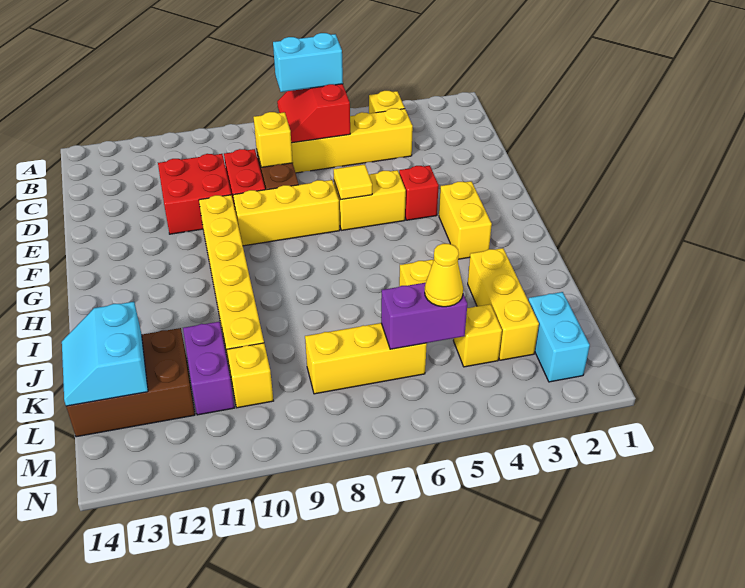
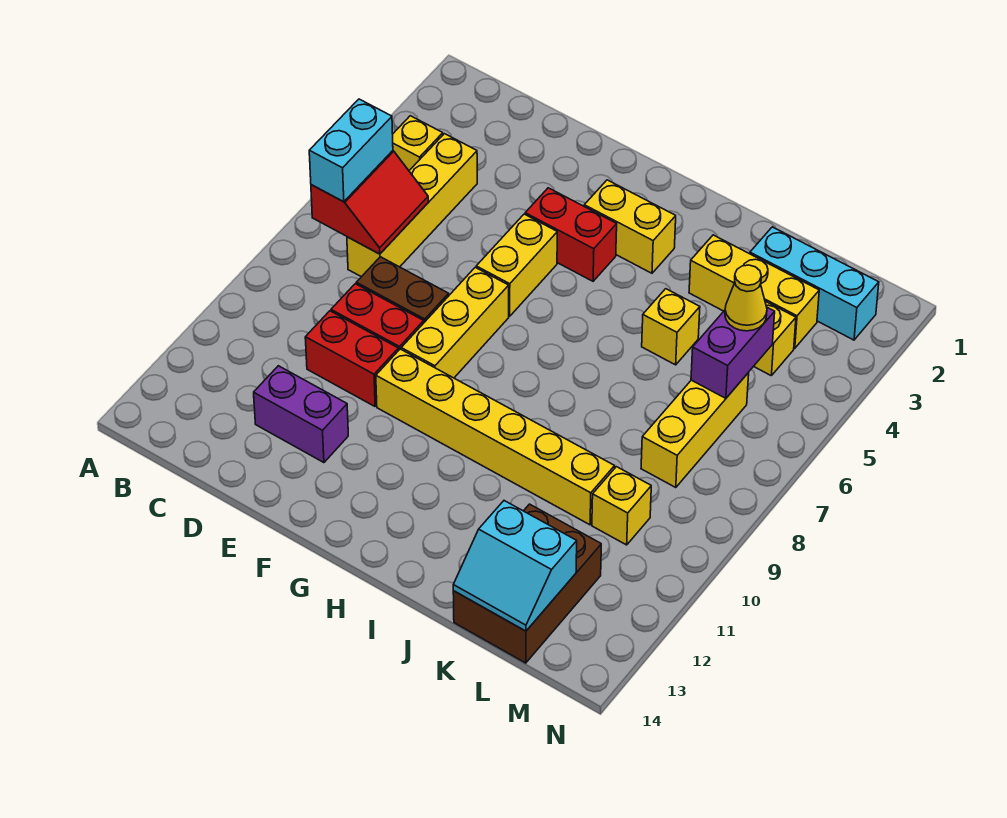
red 2x2 slope [277,84,350,143] -> red 2x2 slope turned to [311,151,428,254]
yellow 1x1 brick [254,112,293,167] -> none
red 2x2 brick [158,154,231,234] -> red 1x2 brick [305,311,398,406]
red 1x1 brick [399,166,439,220] -> red 1x2 brick [525,188,617,281]
yellow 1x1 tile [333,164,372,199] -> none
purple 1x2 brick [183,322,234,415] -> purple 1x2 brick moved to [254,366,348,463]
cyan 1x2 brick [528,292,590,382] -> cyan 1x3 brick [750,227,879,340]

